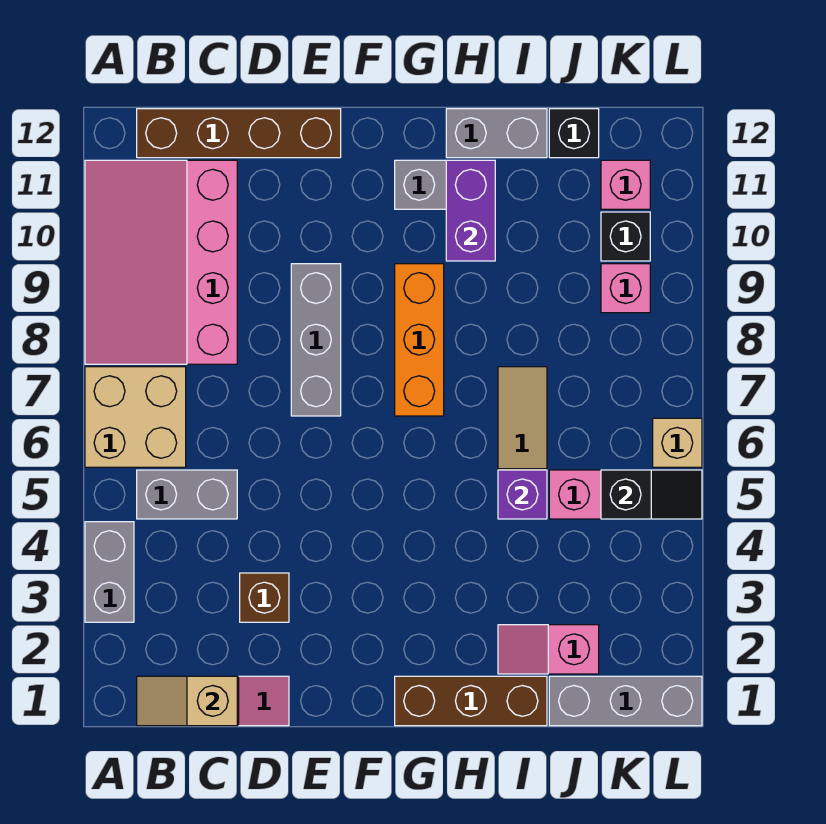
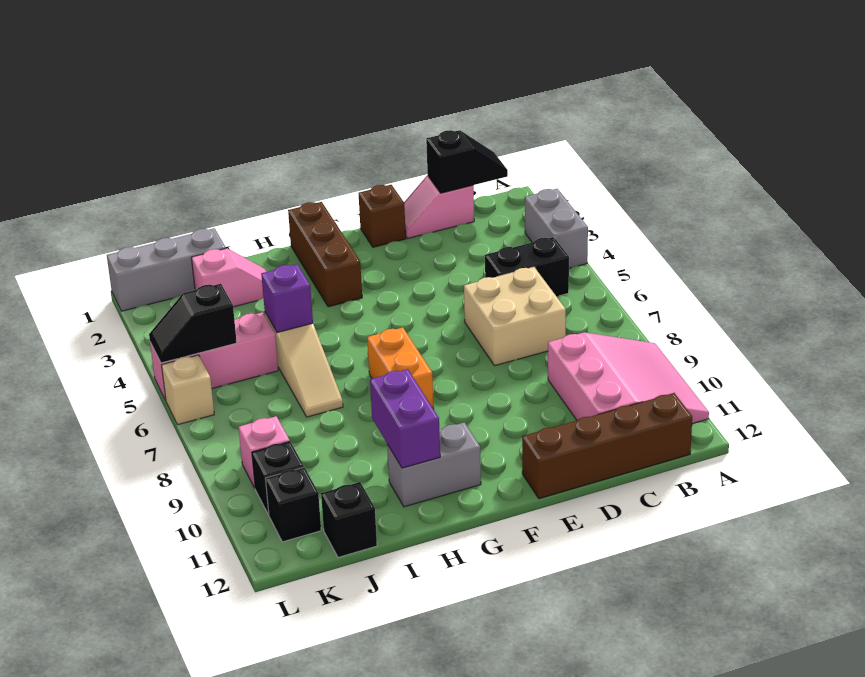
tan 2x2 brick [85,367,186,467] -> tan 2x2 brick moved to [464,267,566,366]
pink 3x4 slope [85,160,237,364] -> pink 3x3 slope [548,332,709,424]
tan 1x2 slope [137,676,237,726] -> black 1x2 slope [426,130,508,193]
grey 1x2 brick [137,470,237,519] -> black 1x2 brick [485,237,569,296]
brown 1x1 brick [240,573,289,622] -> brown 1x1 brick moved to [359,185,406,247]
grey 1x3 brick [291,264,341,416] -> none
brown 1x3 brick [395,676,547,726] -> brown 1x3 brick turned to [288,202,362,307]
orange 1x3 brick [395,264,444,416] -> orange 1x2 brick [367,327,434,409]
grey 1x2 brick [446,109,547,158] -> none
pink 1x1 brick [601,160,650,209] -> black 1x1 brick [265,467,321,542]

